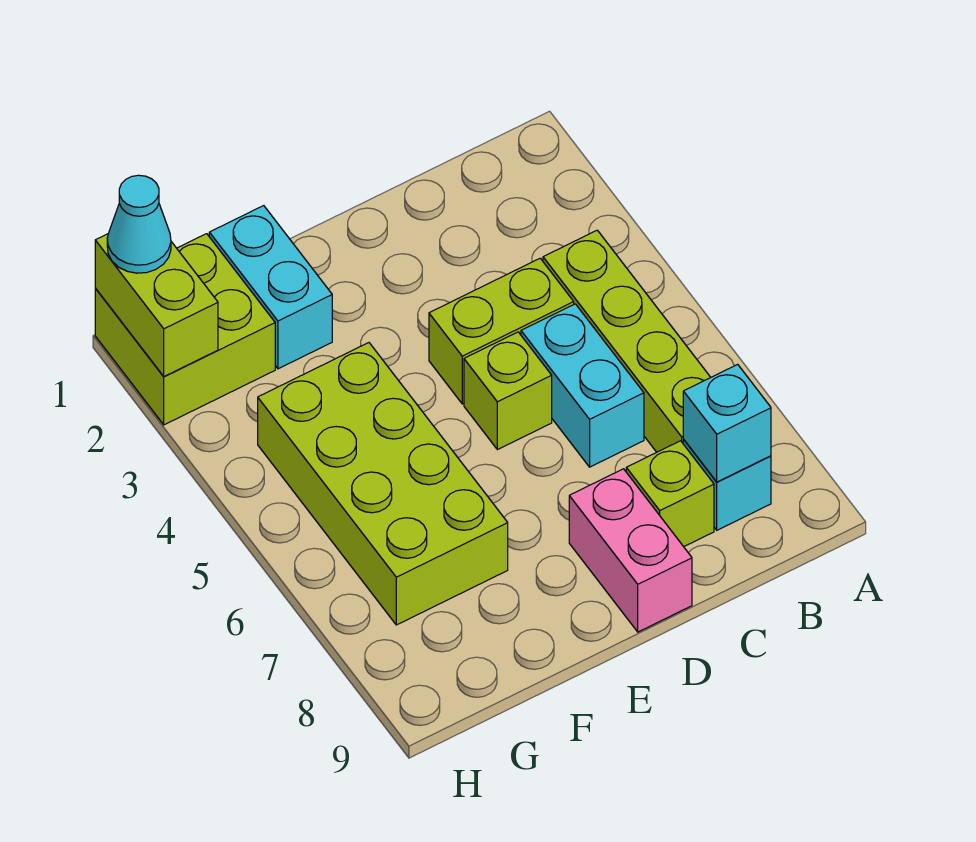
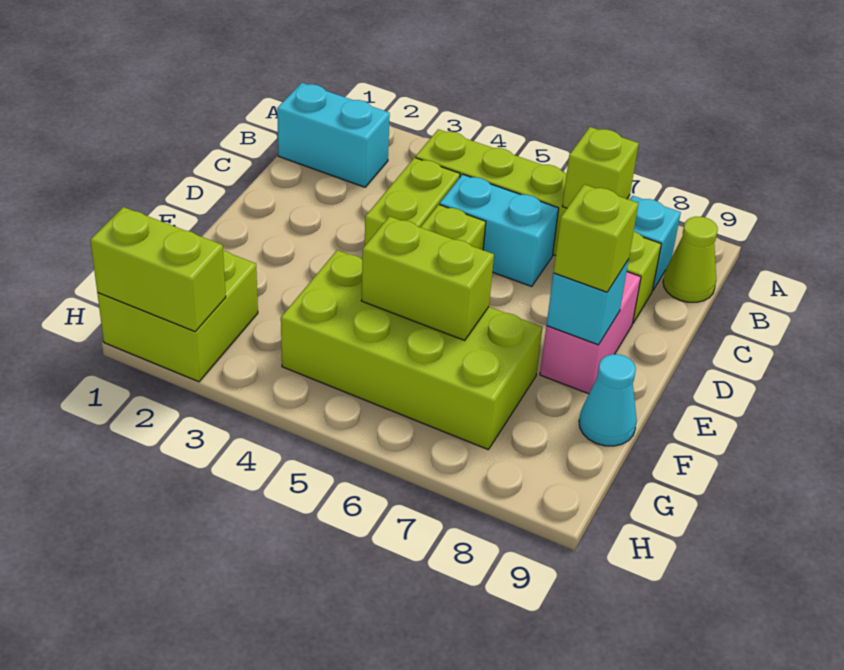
none -> lime 1x1 brick [562,127,639,208]
cyan 1x1 brick [683,364,771,482] -> cyan 1x1 brick moved to [546,260,629,345]
none -> lime 1x1 cone [663,217,718,302]
pink 1x2 brick [569,469,692,632] -> pink 1x2 brick turned to [540,272,641,394]
none -> lime 1x1 brick [553,184,638,292]
cyan 1x2 brick [209,206,332,369] -> cyan 1x2 brick moved to [277,83,390,187]
none -> lime 1x2 brick [361,216,494,340]
cyan 1x1 cone [107,175,171,273] -> cyan 1x1 cone moved to [579,354,637,446]

